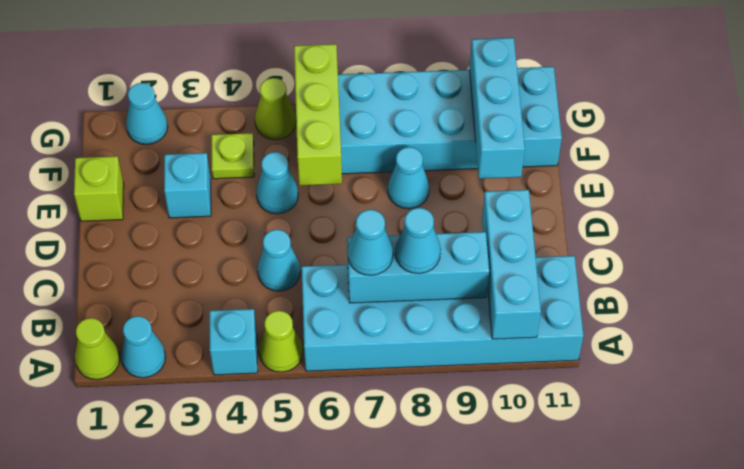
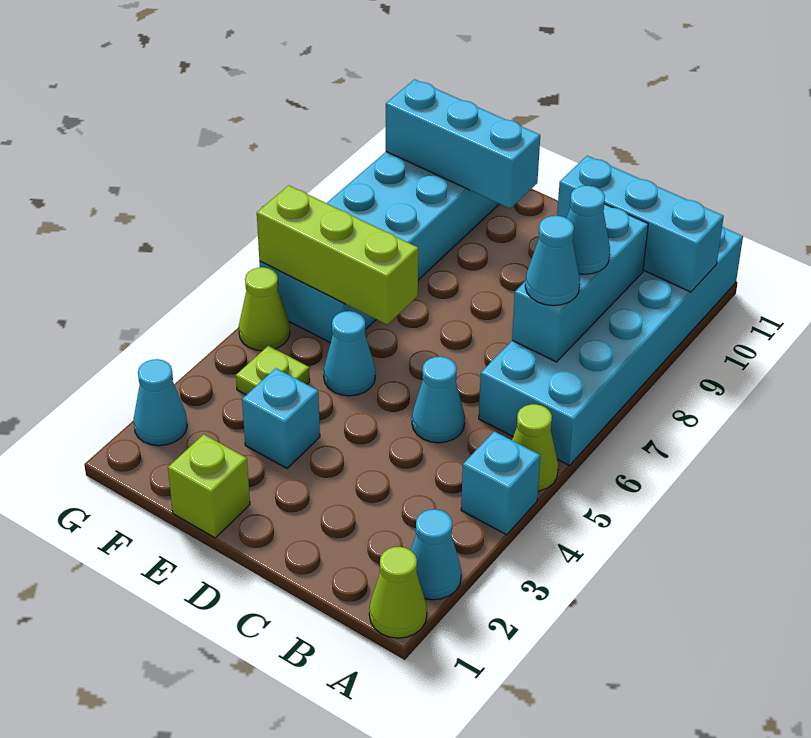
cyan 1x1 cone [388,147,429,209] -> none

